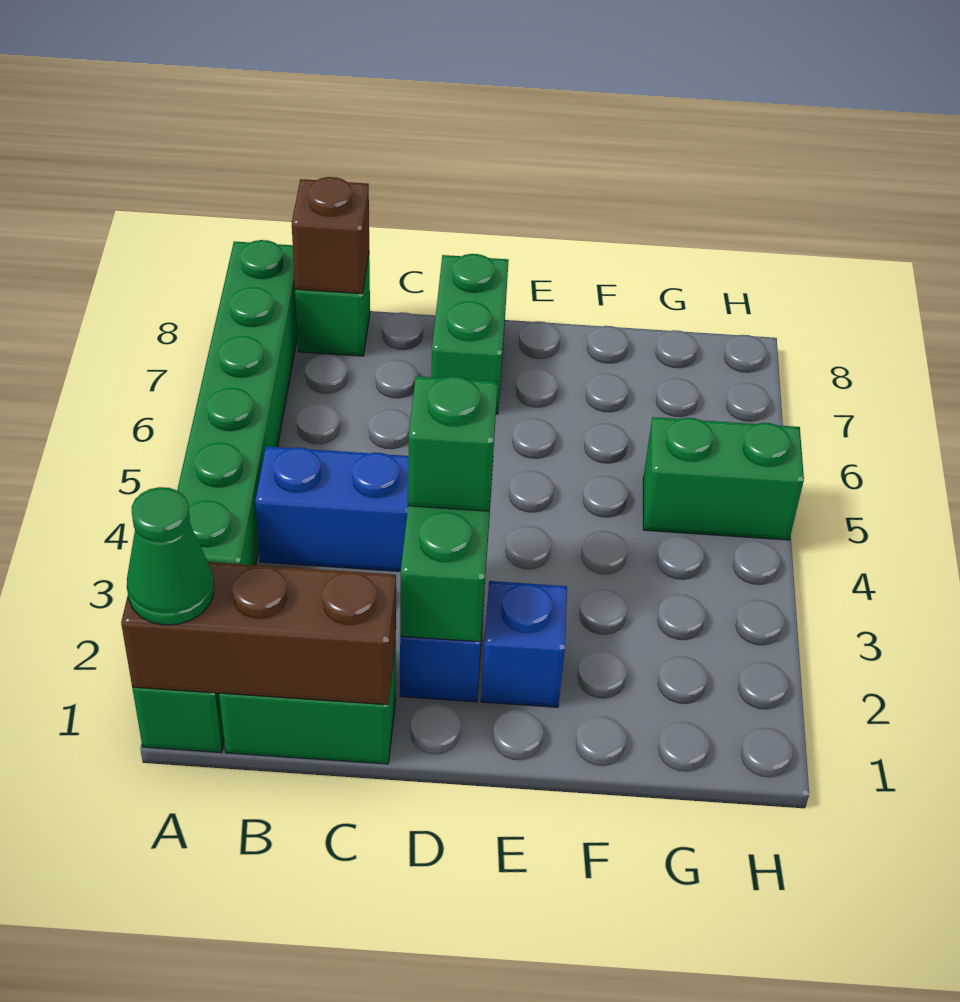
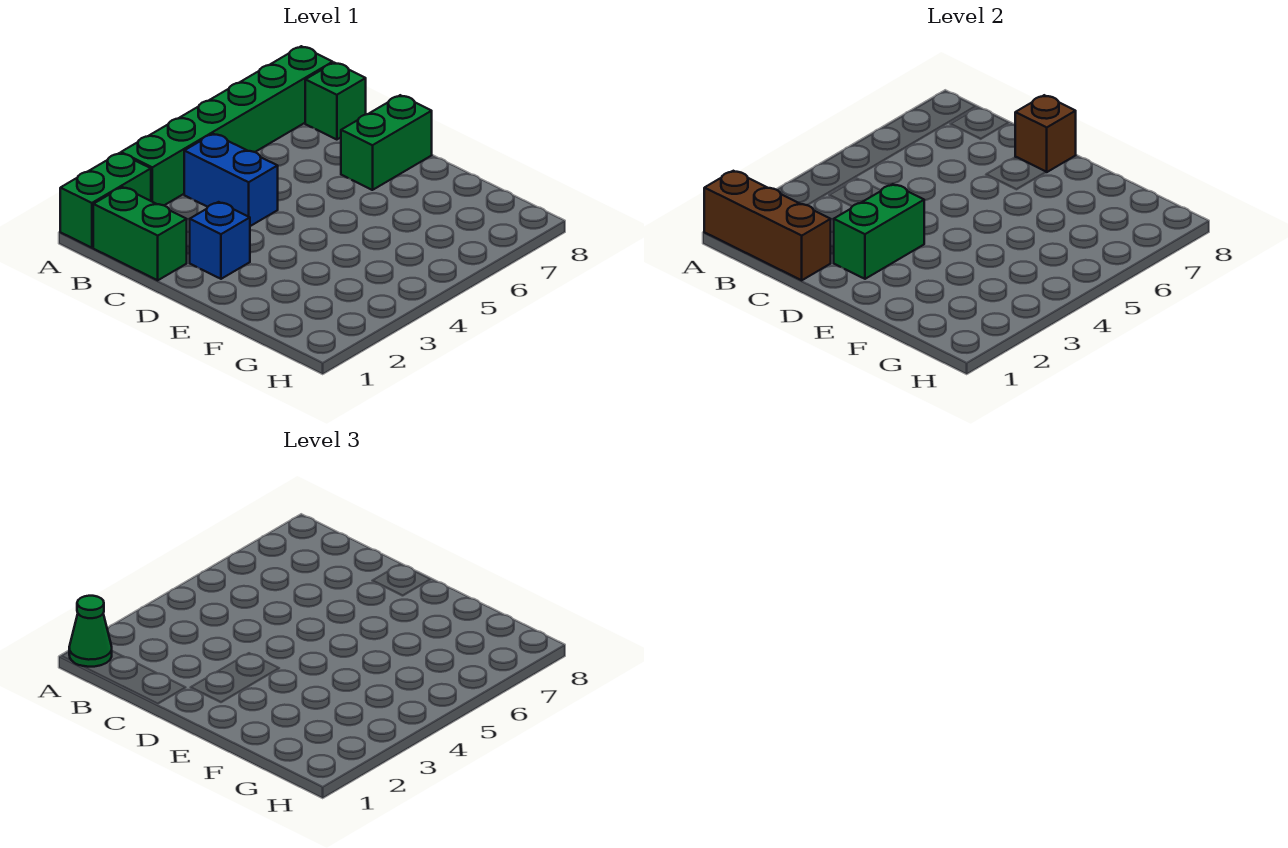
brown 1x1 brick [292,177,369,294] -> brown 1x1 brick moved to [1015,95,1076,172]
green 1x1 brick [408,376,498,511] -> none
blue 1x1 brick [481,581,567,707] -> none
green 1x2 brick [643,417,804,540] -> none

